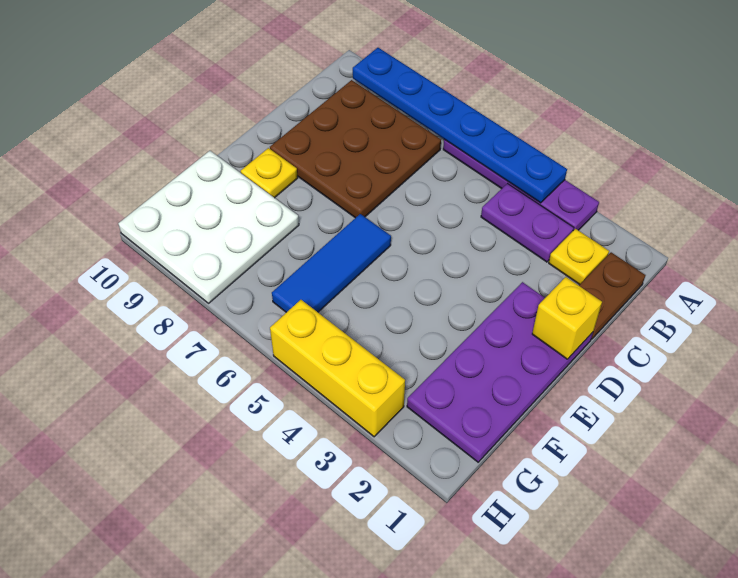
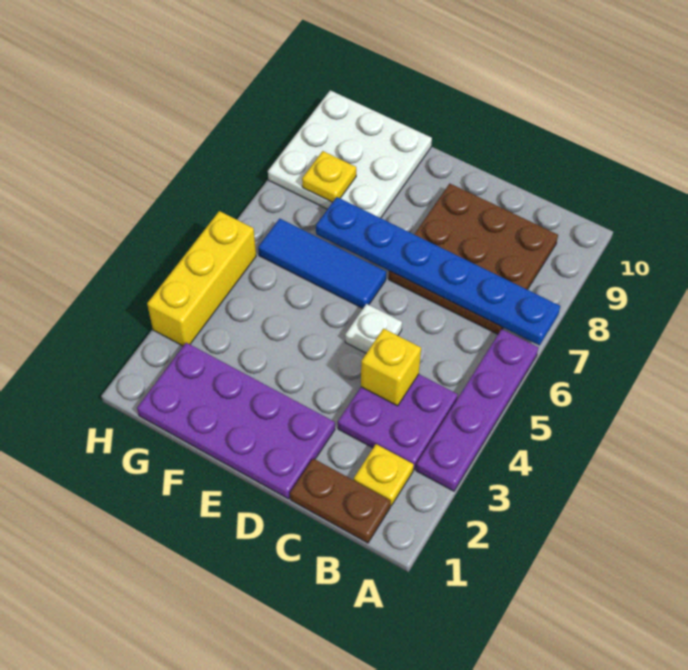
blue 1x6 plate [353,48,567,203] -> blue 1x6 plate turned to [316,197,560,345]
purple 1x2 plate [481,184,574,262] -> purple 2x2 plate [338,374,458,470]
yellow 1x1 brick [532,277,602,359] -> yellow 1x1 brick moved to [361,329,421,406]
none -> white 1x1 plate [345,304,402,353]
yellow 1x1 plate [241,148,298,198] -> yellow 1x1 plate moved to [302,151,356,202]

